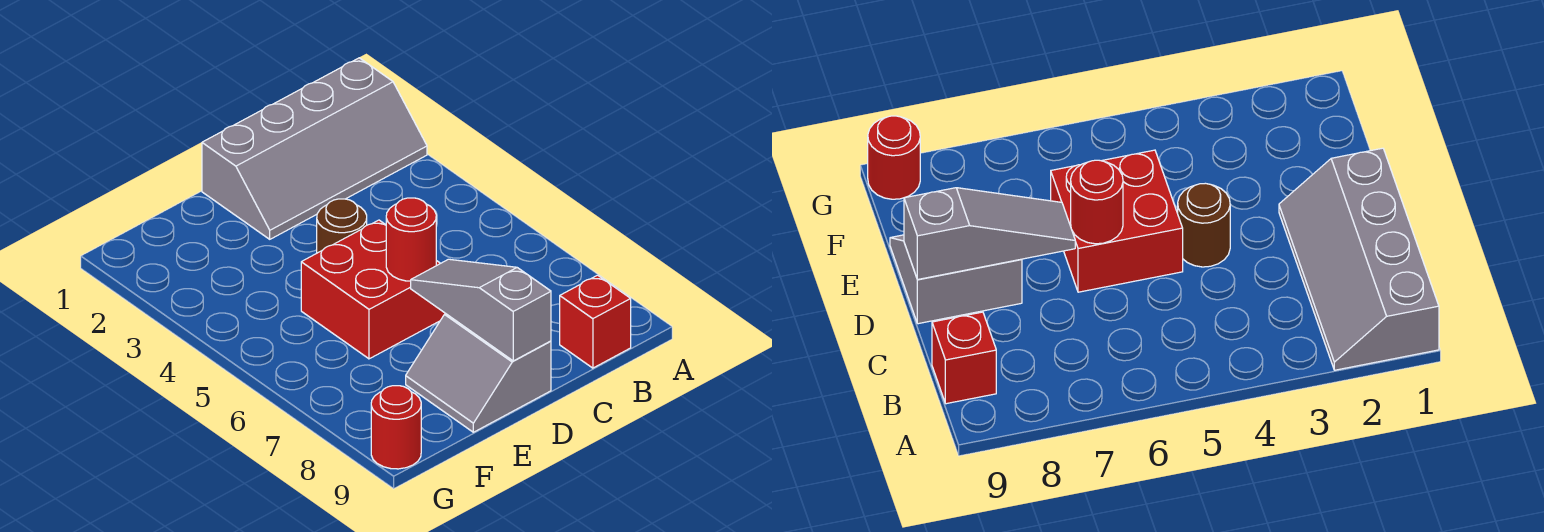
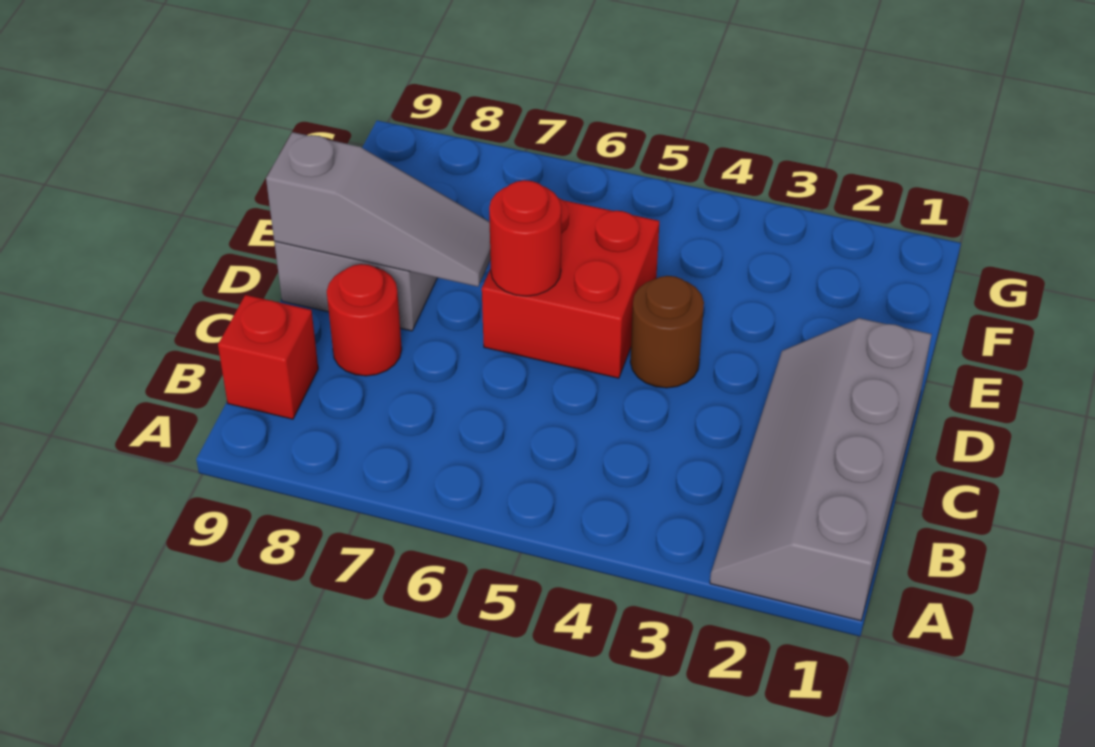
red 1x1 round brick [371,386,421,469] -> red 1x1 round brick moved to [327,264,402,376]

